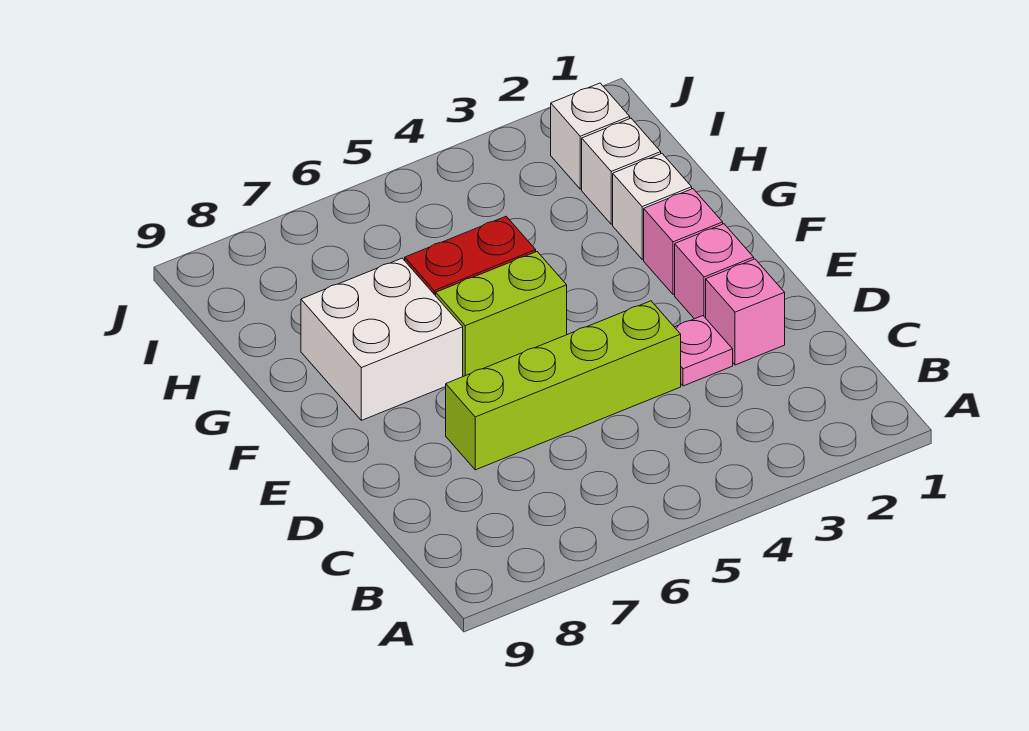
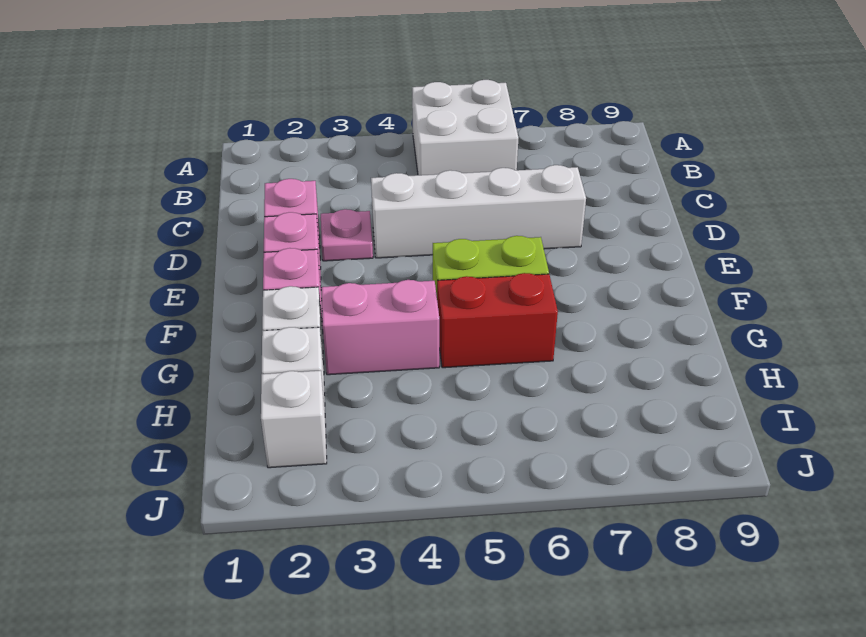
lime 1x4 brick [446,301,681,470] -> white 1x4 brick [371,165,586,258]
white 2x2 brick [301,258,463,420] -> white 2x2 brick moved to [412,80,518,175]
none -> pink 1x2 brick [321,280,439,375]

